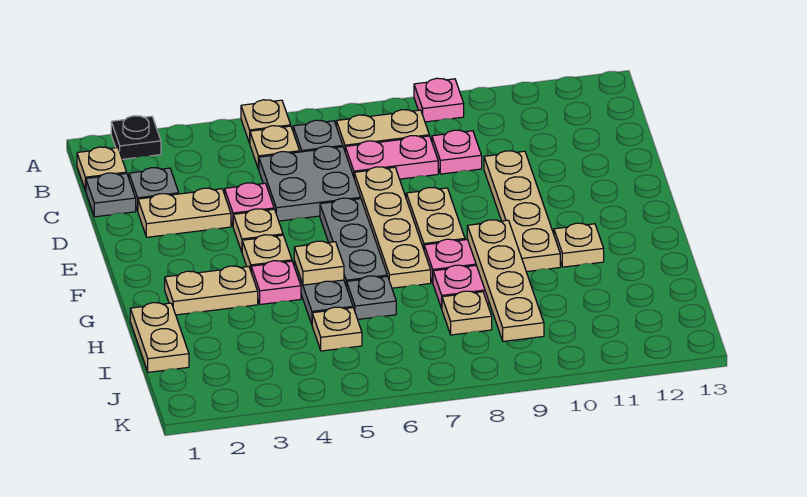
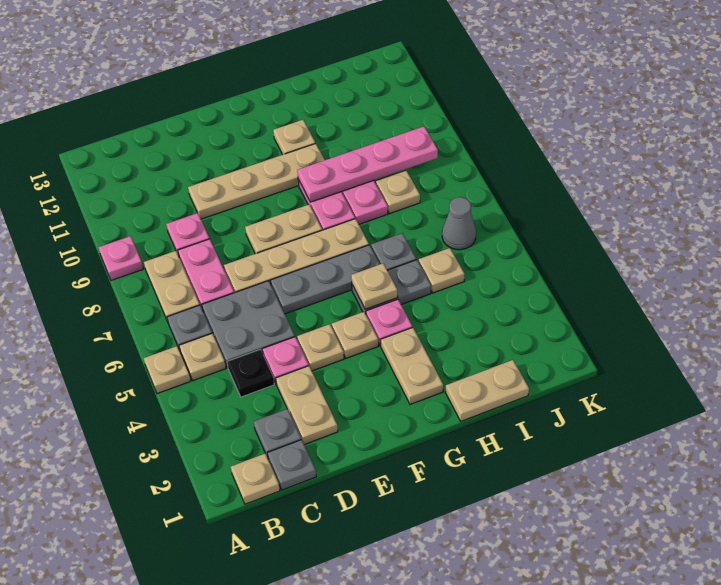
black 1x1 plate [111,116,161,159] -> black 1x1 plate moved to [227,350,274,397]
tan 1x4 plate [467,220,544,341] -> pink 1x4 plate [297,126,438,202]
none -> grey 1x1 cone [442,197,476,250]

